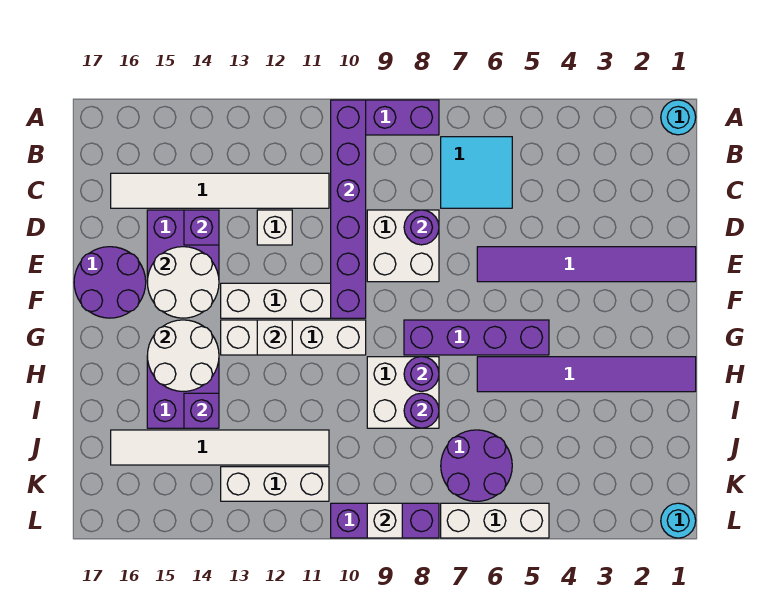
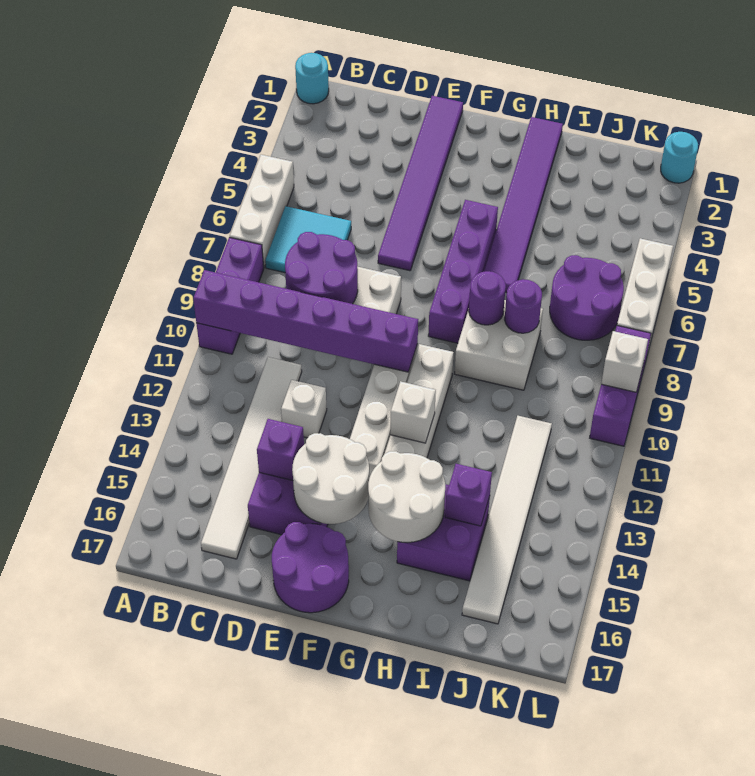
purple 1x1 round brick [404,210,439,245] -> purple 2x2 round brick [285,232,358,304]
white 1x3 brick [221,467,329,501] -> white 1x3 brick moved to [230,155,294,267]

